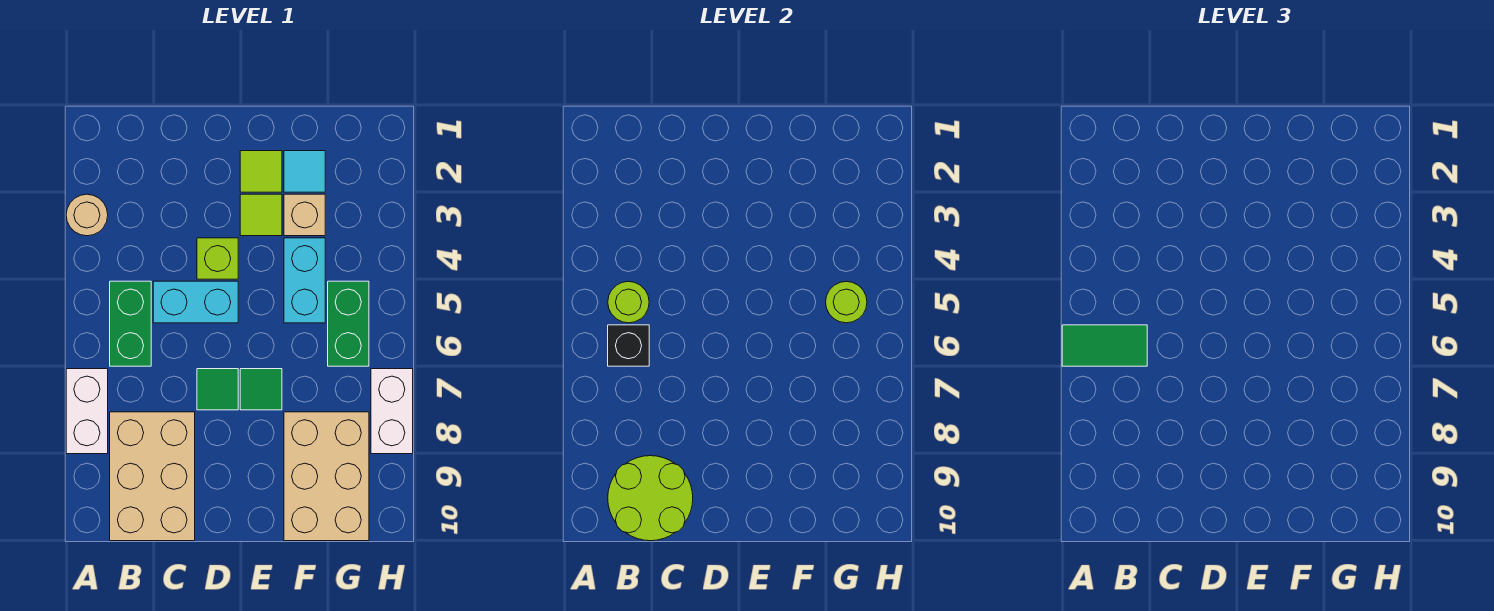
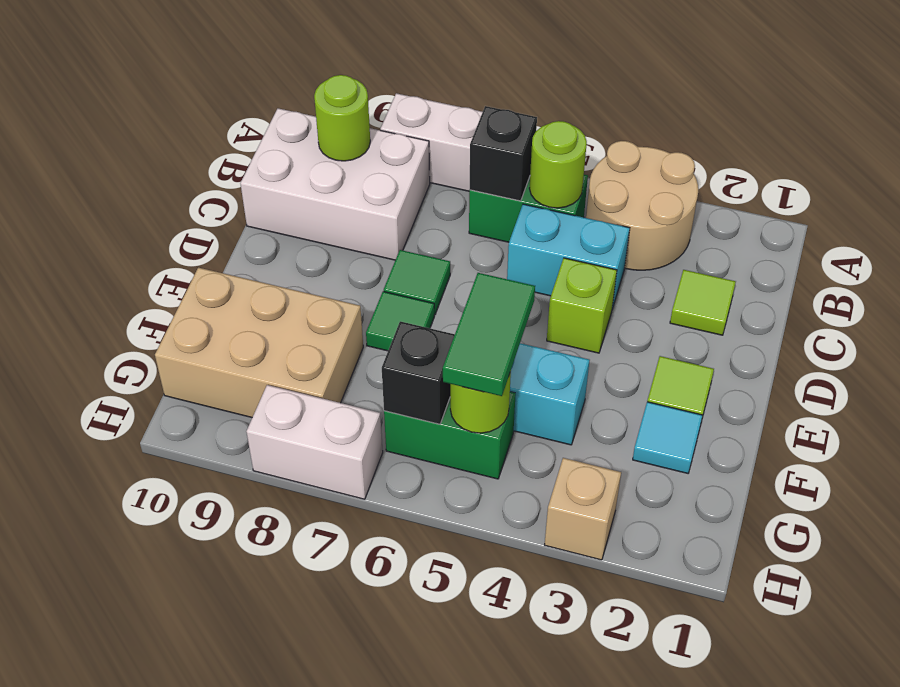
tan 1x1 round brick [66,194,108,236] -> tan 2x2 round brick [586,141,698,270]
green 1x2 tile [1062,325,1147,366] -> green 1x2 tile moved to [443,273,535,396]
tan 2x3 brick [110,412,195,541] -> white 2x3 brick [240,108,430,260]
lime 2x2 round brick [608,456,693,541] -> lime 1x1 round brick [314,75,370,161]
cyan 1x2 brick [153,281,238,323] -> cyan 1x2 brick turned to [507,204,630,309]
lime 1x1 tile [240,194,282,236] -> lime 1x1 tile moved to [670,270,736,335]
tan 1x1 brick [284,194,325,236] -> tan 1x1 brick moved to [545,458,621,560]
none -> black 1x1 brick [382,321,455,424]

